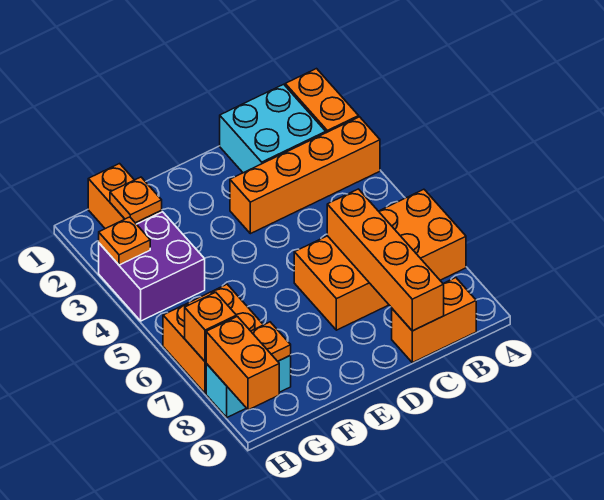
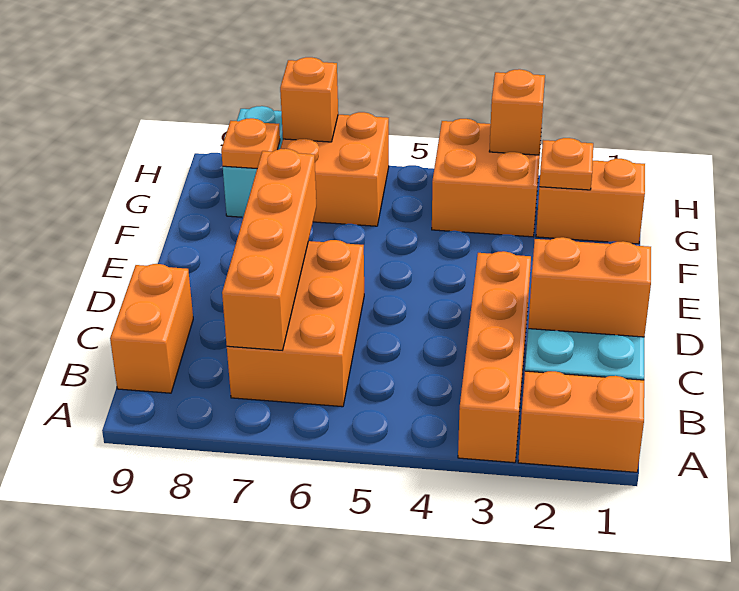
orange 2x4 brick [294,189,466,330] -> orange 2x3 brick [227,240,364,407]
orange 1x4 brick [327,189,444,331] -> orange 1x4 brick turned to [222,149,316,350]
purple 2x2 brick [99,212,205,321] -> orange 2x2 brick [432,119,541,237]
orange 1x1 plate [99,217,150,265] -> orange 1x1 brick [489,69,545,155]
orange 1x2 brick [206,316,279,410] -> orange 1x2 brick moved to [528,237,651,337]

